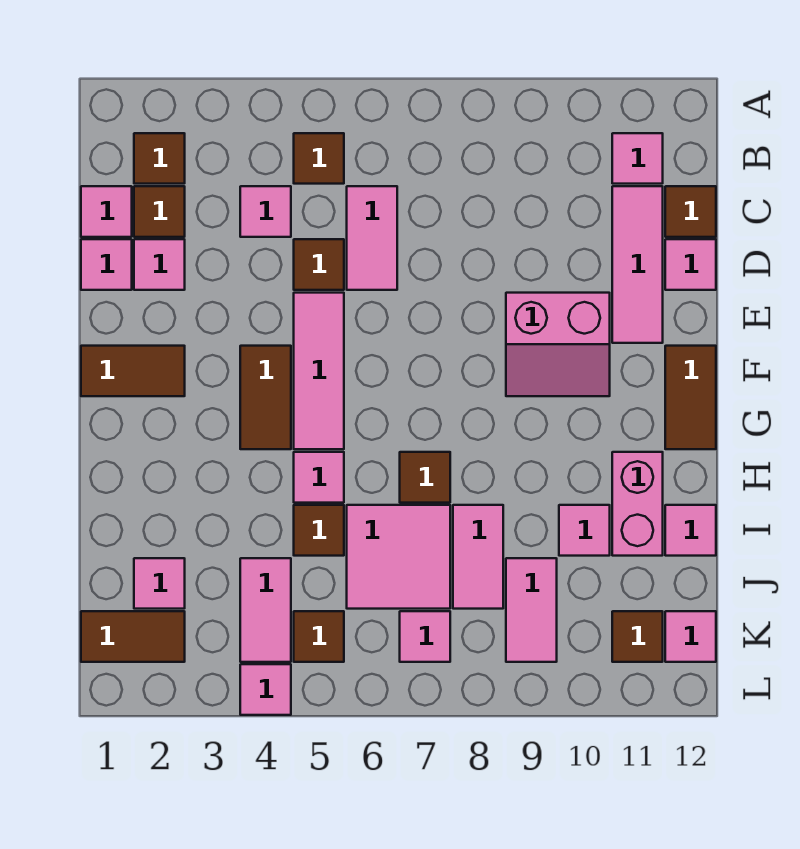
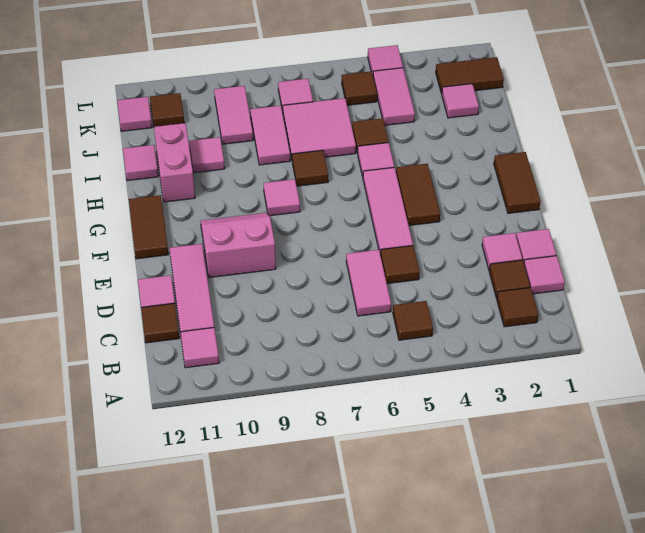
pink 1x1 tile [240,186,291,237] -> pink 1x1 tile moved to [264,179,300,216]
brown 1x2 tile [81,346,185,396] -> brown 1x2 tile turned to [494,152,541,213]

